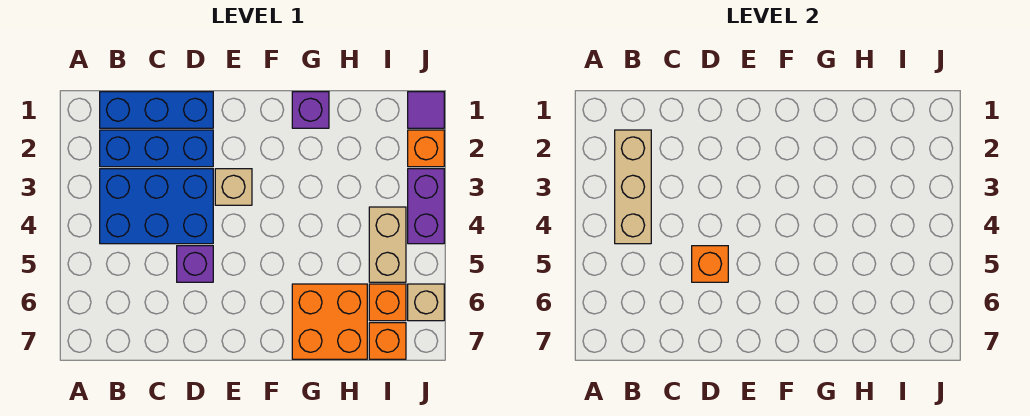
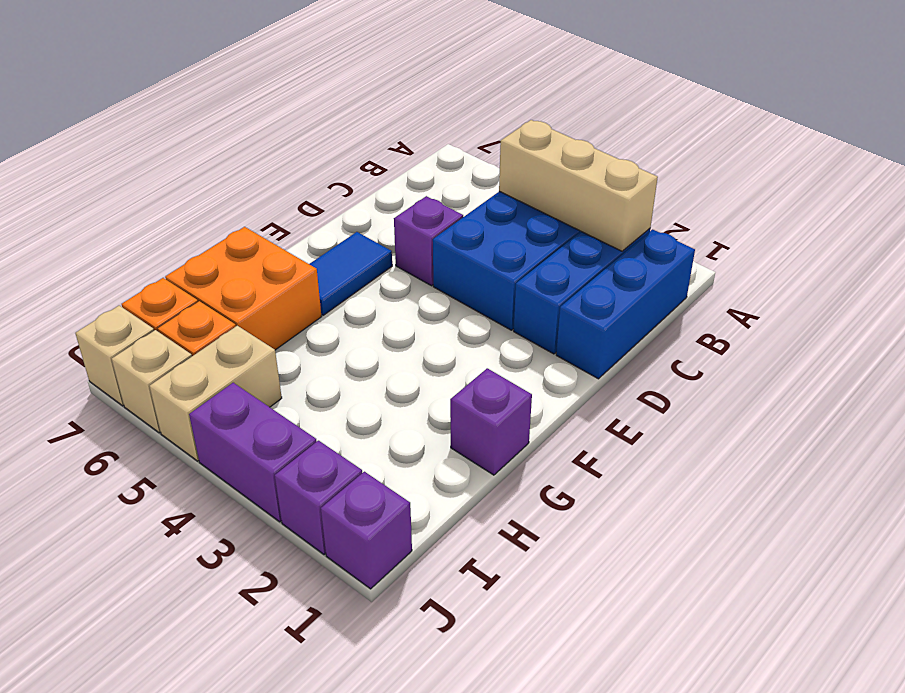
orange 1x1 brick [692,246,728,282] -> none
tan 1x1 brick [215,169,252,205] -> tan 1x1 brick moved to [75,305,154,406]
none -> blue 1x2 tile [309,232,392,315]
tan 1x2 brick [369,207,406,282] -> tan 1x2 brick turned to [149,326,282,461]
purple 1x1 tile [408,92,444,128] -> purple 1x1 brick [321,472,412,589]
orange 1x1 brick [408,130,444,167] -> purple 1x1 brick [275,441,362,555]

